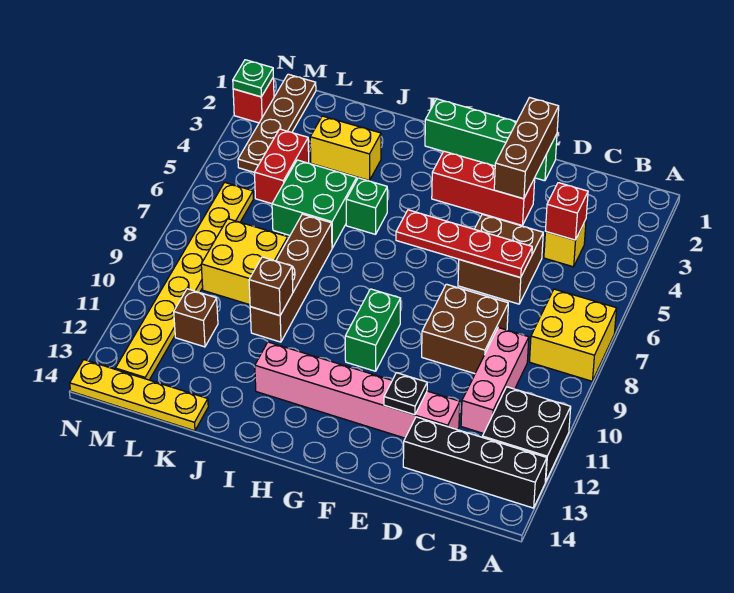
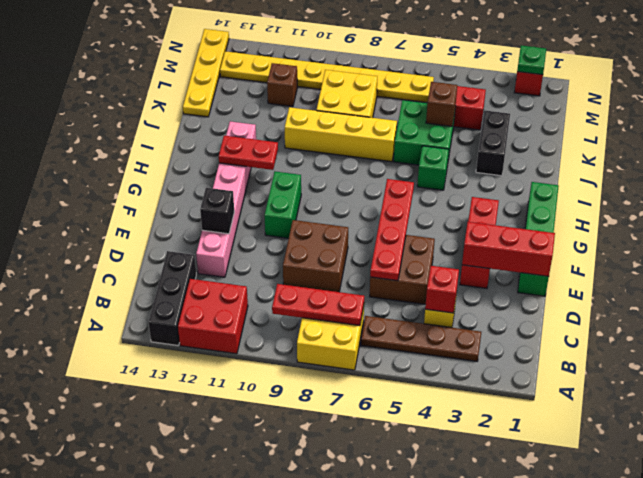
black 2x2 brick [482,387,571,482] -> red 2x2 brick [178,279,248,354]
black 1x4 brick [403,417,547,508] -> black 1x3 brick [148,251,196,346]
none -> red 1x3 plate [272,284,364,326]
pink 1x3 brick [461,328,529,434] -> none
brown 1x3 brick [494,98,559,199] -> red 1x3 brick [462,222,555,276]
black 1x1 plate [384,373,427,415] -> black 1x1 brick [200,188,234,234]
green 1x2 brick [345,289,400,371] -> green 1x2 brick turned to [264,172,301,238]
none -> red 1x2 plate [219,136,278,170]
yellow 1x2 brick [310,116,381,180] -> black 1x2 brick [476,110,510,176]
brown 1x4 brick [250,214,332,342] -> yellow 1x4 brick [285,107,397,162]
brown 1x1 brick [249,257,293,316] -> brown 1x1 brick moved to [426,82,457,126]
brown 1x4 plate [238,74,316,172] -> brown 1x4 plate moved to [361,316,481,361]

